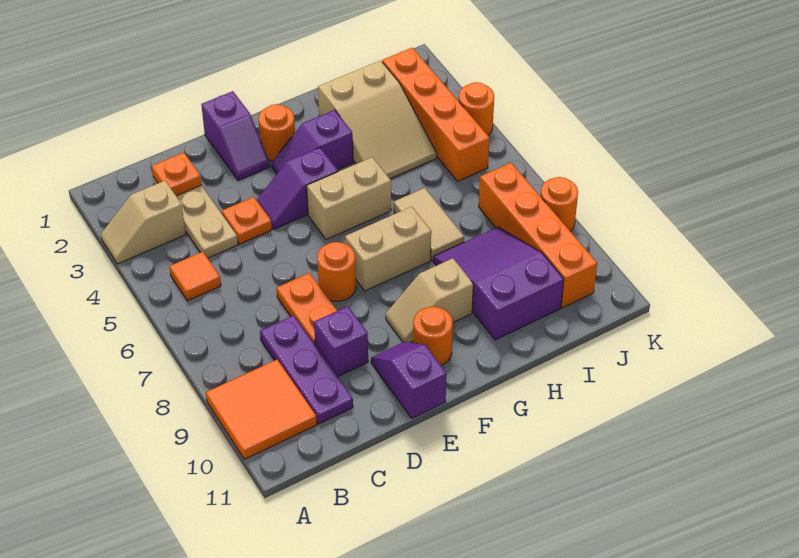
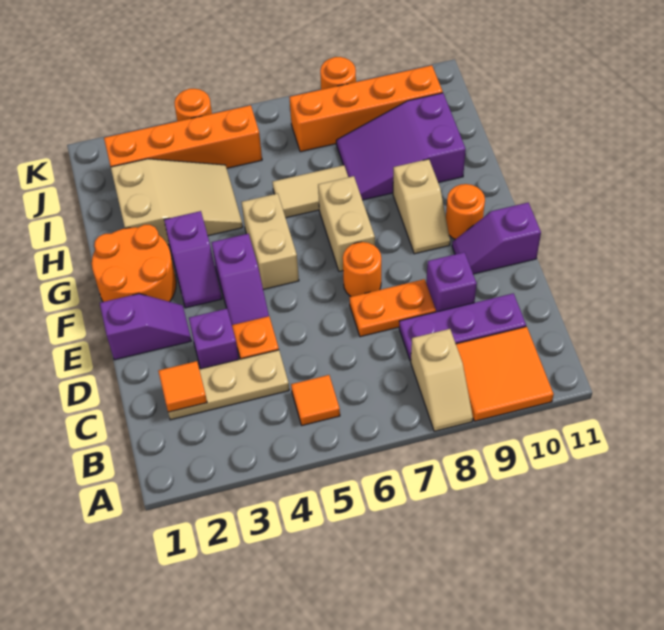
tan 1x2 slope [101,181,186,264] -> tan 1x2 slope moved to [411,329,473,431]
orange 1x1 plate [152,153,202,196] -> orange 1x1 tile [158,361,207,412]
none -> purple 1x1 brick [189,309,239,369]
orange 1x1 round brick [259,104,295,161] -> orange 2x2 round brick [92,225,176,302]

